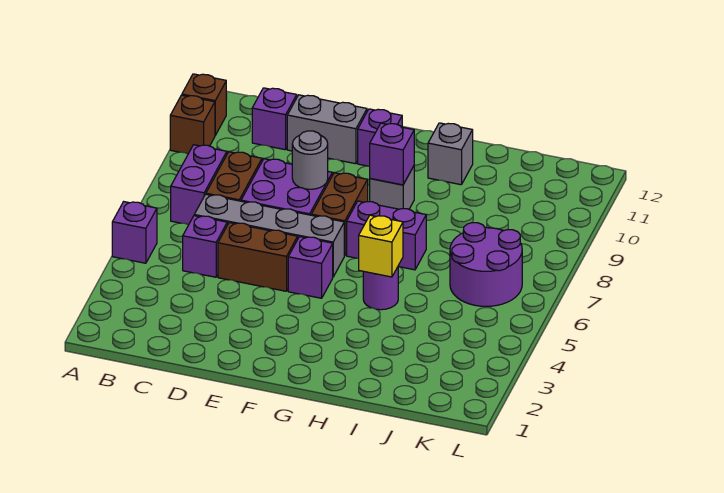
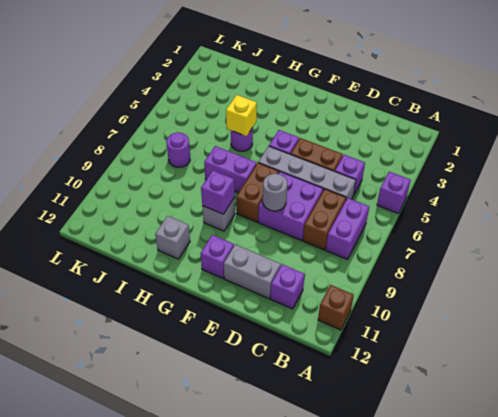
brown 1x1 brick [170,95,215,154] -> none
purple 2x2 round brick [450,223,522,306] -> purple 1x1 round brick [166,132,190,167]

